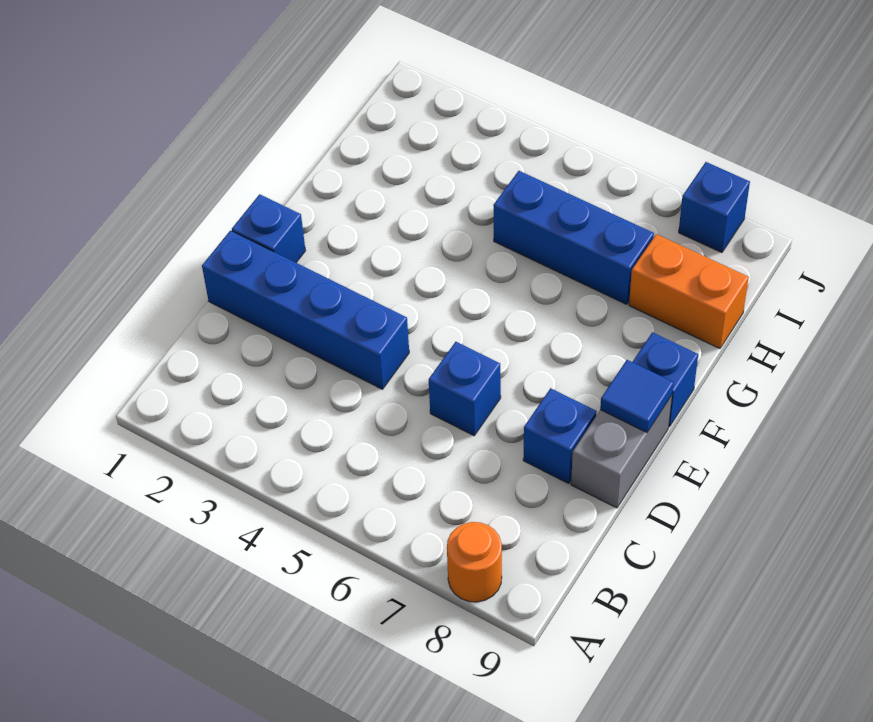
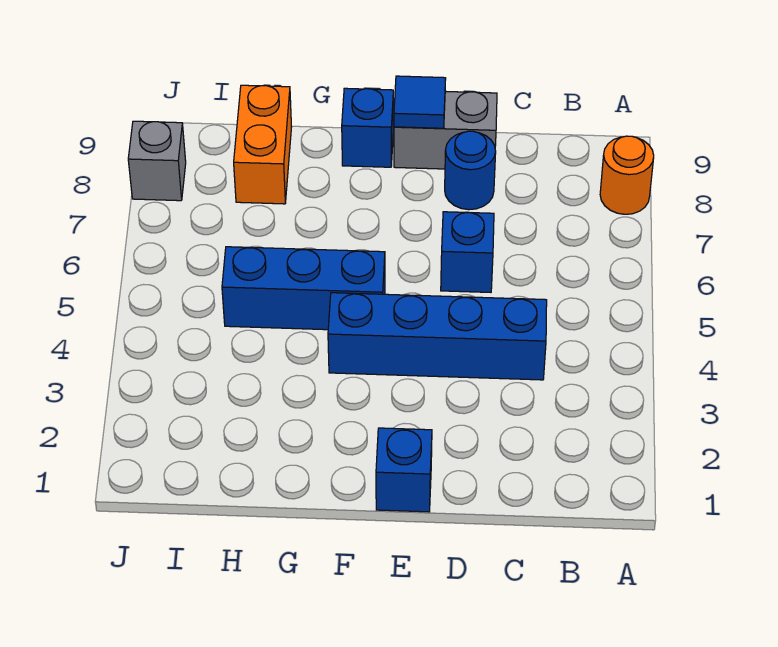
blue 1x4 brick [202,230,409,389] -> blue 1x4 brick turned to [328,293,547,380]
blue 1x1 brick [523,388,597,483] -> blue 1x1 round brick [445,131,496,210]
blue 1x3 brick [493,171,654,304] -> blue 1x3 brick turned to [222,247,385,330]
blue 1x1 brick [679,162,750,253] -> grey 1x1 brick [128,121,186,201]

